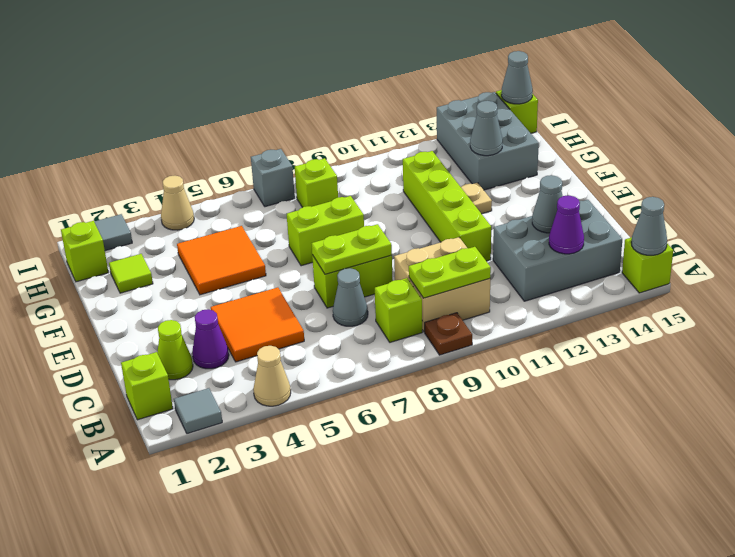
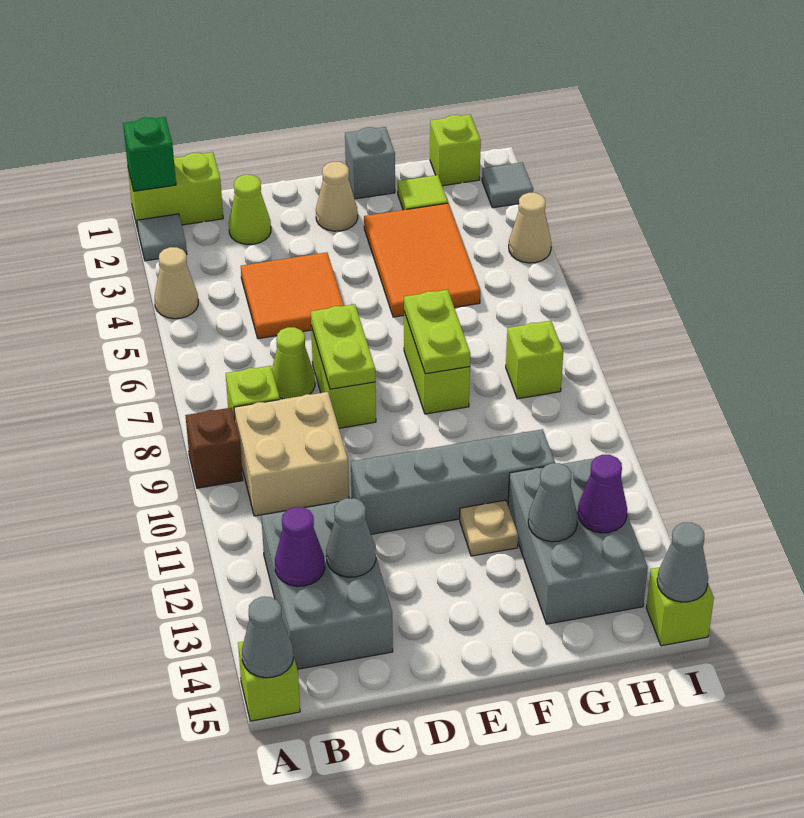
none -> green 1x1 brick [123,117,176,191]
brown 1x1 plate [425,313,472,355] -> brown 1x1 brick [185,408,243,488]
lime 1x1 brick [121,352,173,420] -> lime 1x2 brick [128,152,223,229]
lime 1x2 plate [409,247,491,298] -> lime 1x2 plate moved to [404,290,470,374]
purple 1x1 cone [192,309,229,369] -> purple 1x1 cone moved to [578,455,627,533]
grey 1x1 cone [333,268,368,326] -> lime 1x1 cone [272,327,315,399]
lime 1x4 brick [403,151,491,261] -> grey 1x4 brick [351,429,555,534]
none -> tan 1x1 cone [316,162,358,231]
orange 2x2 tile [177,226,266,295] -> orange 2x3 tile [364,203,480,317]
grey 2x3 brick [437,92,539,190] -> grey 2x3 brick turned to [508,459,648,624]
grey 1x1 brick [251,149,295,207] -> grey 1x1 brick moved to [345,127,395,199]

